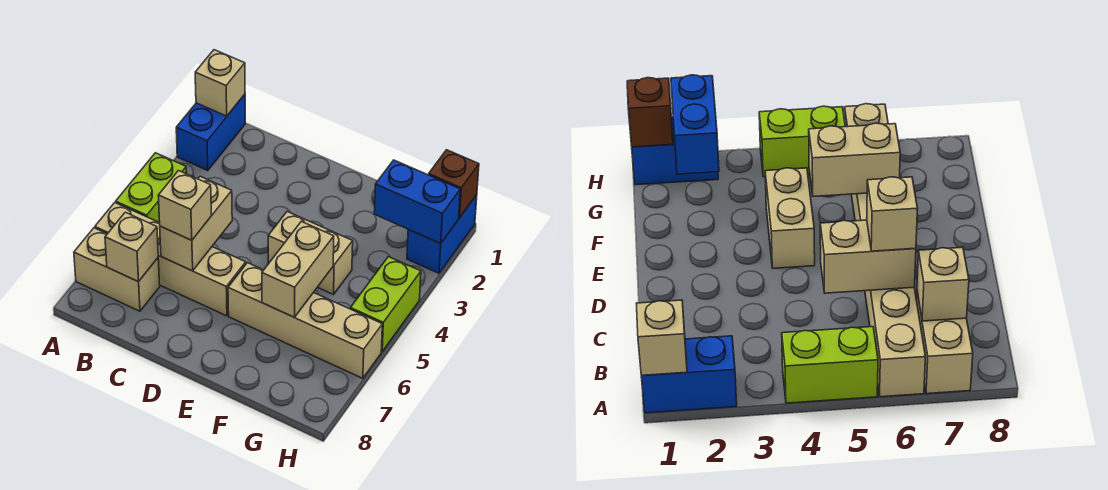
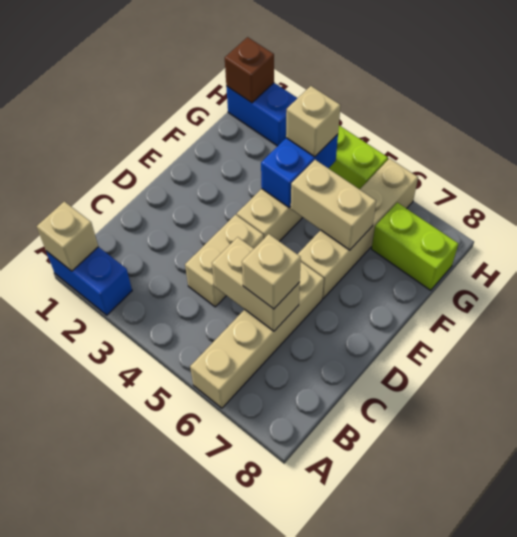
lime 1x2 brick [116,153,187,223] -> lime 1x2 brick moved to [371,203,458,290]
tan 1x2 brick [74,228,160,311] -> tan 1x2 brick moved to [185,215,263,307]
tan 1x1 brick [105,212,158,282] -> tan 1x1 brick moved to [286,86,341,157]
blue 1x2 brick [374,160,460,243] -> blue 1x2 brick moved to [261,134,338,208]

